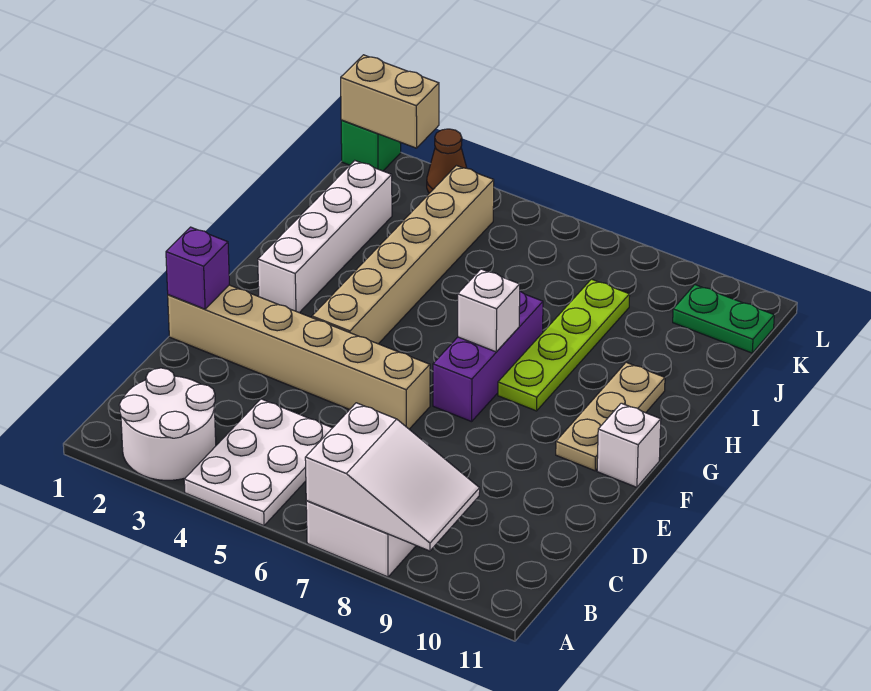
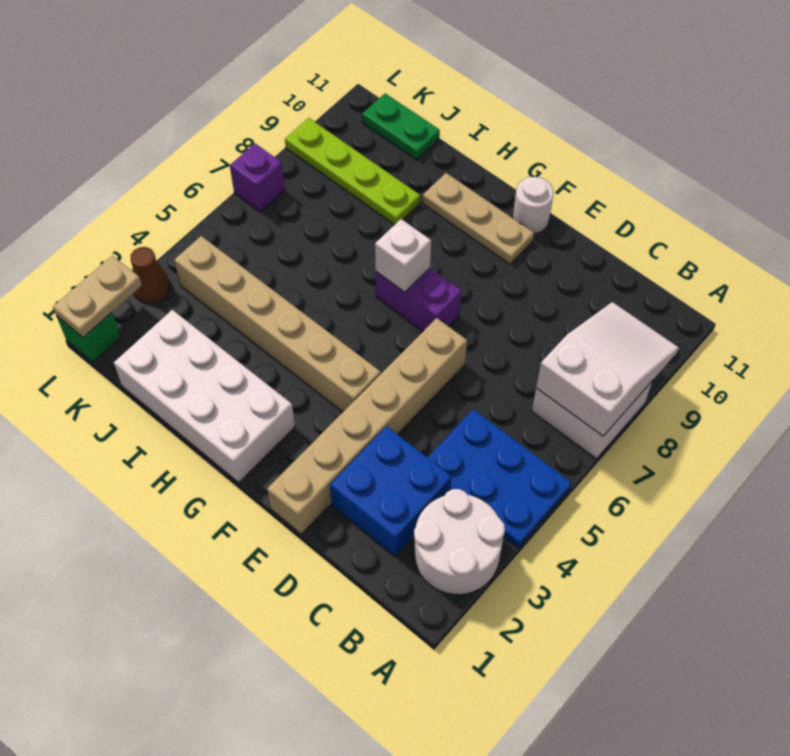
white 2x3 plate [184,399,332,526] -> blue 2x3 plate [427,409,571,548]
none -> blue 2x2 brick [330,426,451,557]
purple 1x1 brick [166,227,229,309] -> purple 1x1 brick moved to [230,144,285,212]
purple 1x3 brick [433,291,543,422] -> purple 1x2 brick [376,268,461,331]
white 1x1 brick [597,403,661,487] -> white 1x1 round brick [513,177,554,234]
white 1x4 brick [258,161,392,313] -> white 2x4 brick [114,310,295,483]
lime 1x4 plate [498,279,630,411] -> lime 1x4 plate moved to [285,118,420,225]
green 1x2 plate [673,285,774,353] -> green 1x2 plate turned to [362,93,440,160]
tan 1x2 brick [341,55,439,148] -> tan 1x2 plate [53,256,142,337]

